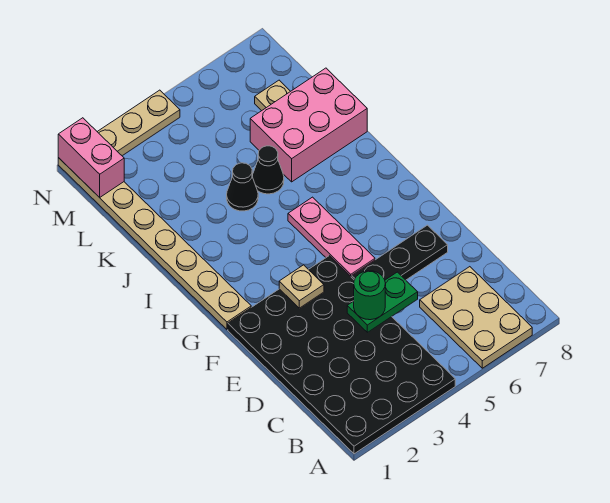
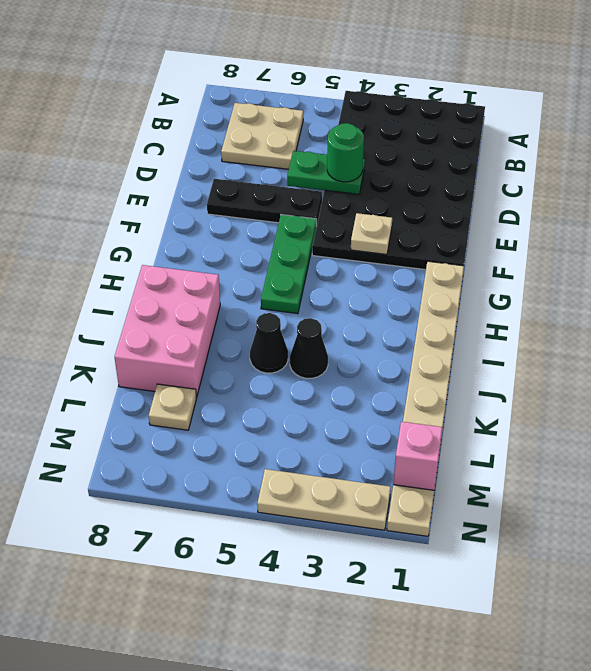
tan 2x3 plate [420,267,532,368] -> tan 2x2 plate [221,103,303,169]
pink 1x3 plate [288,197,375,277] -> green 1x3 plate [261,215,316,314]
pink 2x3 brick [250,68,367,182] -> pink 2x3 brick turned to [115,265,220,397]
pink 1x2 brick [58,118,124,197] -> pink 1x1 brick [393,422,443,490]

